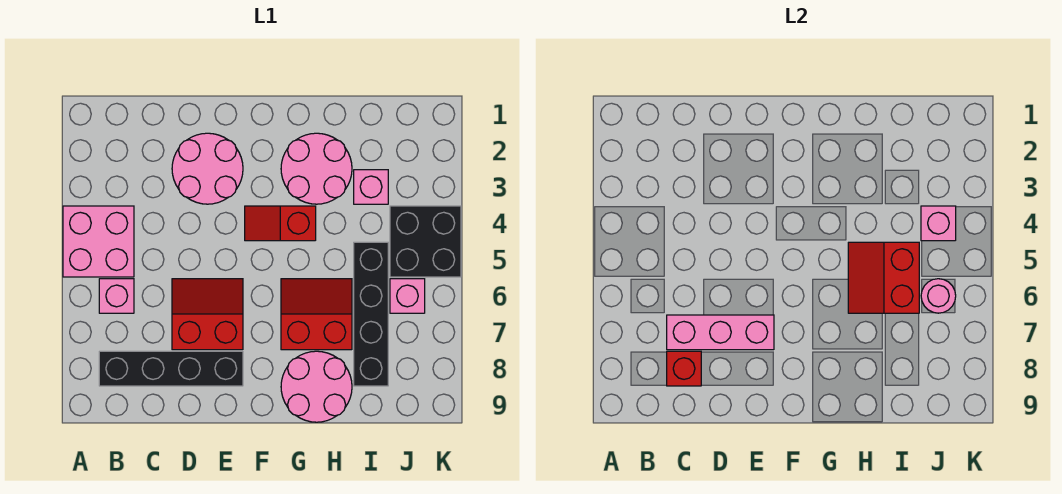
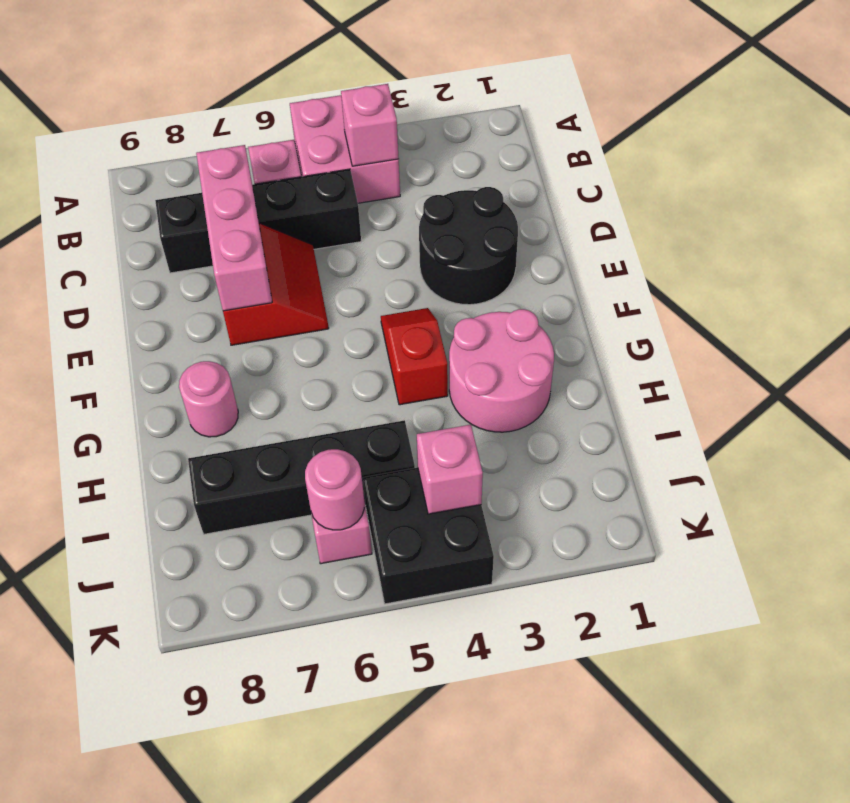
black 1x4 brick [99,351,243,386] -> black 1x4 brick turned to [155,169,361,273]
red 1x1 brick [667,351,701,386] -> none
pink 2x2 round brick [172,133,243,204] -> black 2x2 round brick [419,187,518,305]
red 2x2 slope [281,279,352,350] -> none
pink 2x2 round brick [281,351,352,422] -> pink 1x1 round brick [179,361,238,437]
red 2x2 slope [848,242,919,313] -> none
pink 1x1 brick [354,170,388,204] -> pink 1x1 brick moved to [341,84,399,166]

